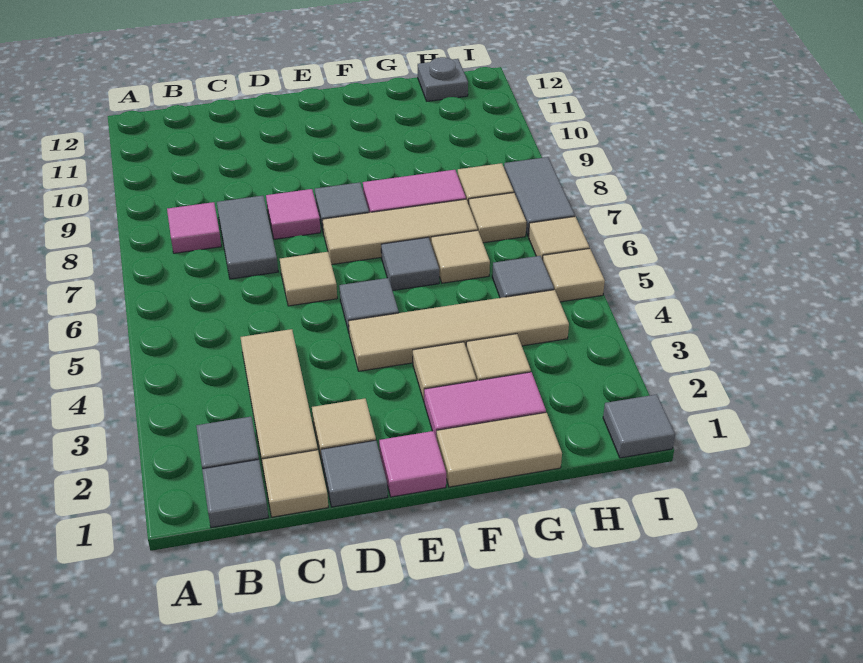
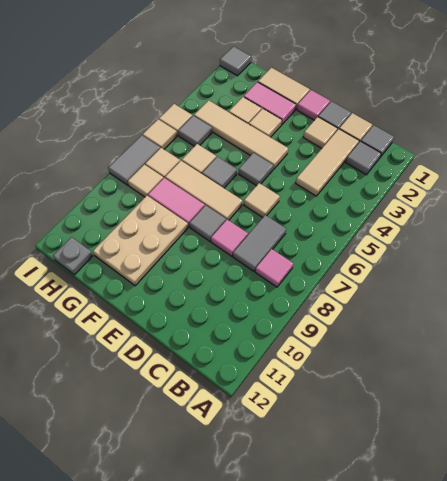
none -> tan 2x3 plate [93,196,188,286]

